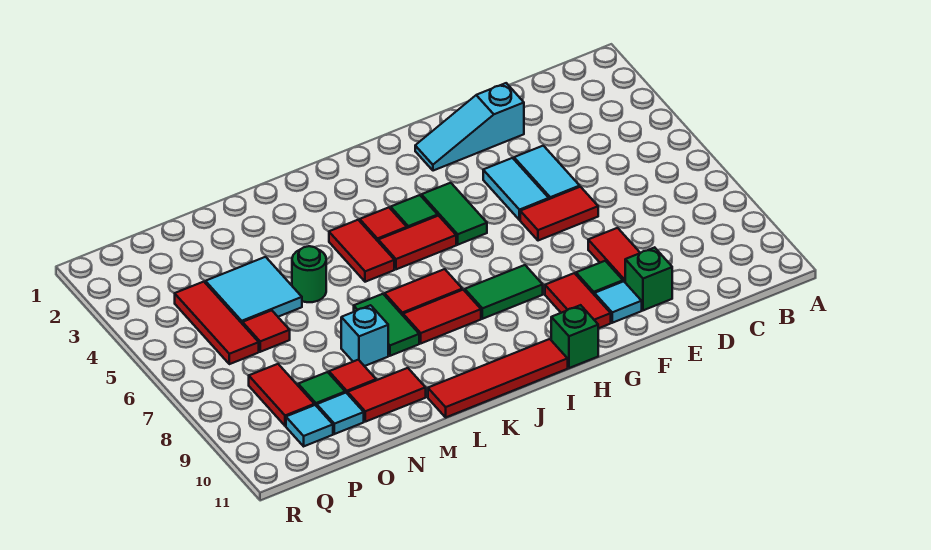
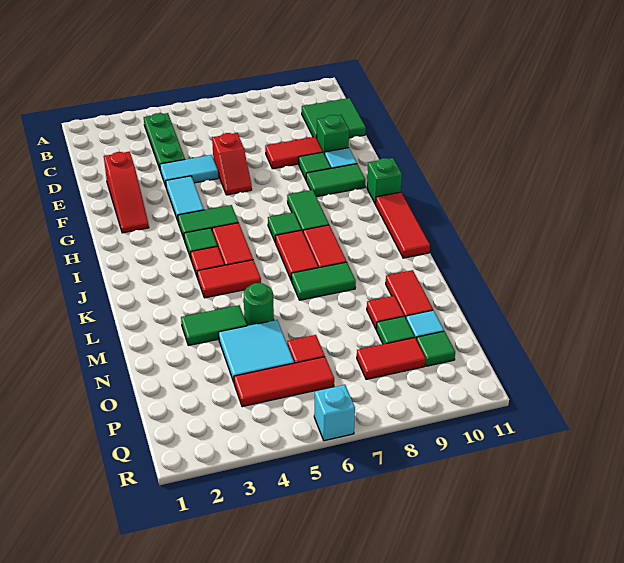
none -> green 1x3 plate [144,113,185,169]
none -> green 2x2 tile [302,98,366,138]
cyan 1x3 slope [415,83,524,171] -> red 1x3 slope [104,152,149,233]
red 1x2 tile [520,187,598,241] -> red 1x2 slope [212,133,252,195]
cyan 1x2 tile [483,158,549,220] -> cyan 1x2 tile turned to [166,176,204,221]
red 1x2 tile [545,273,611,328] -> green 1x2 tile [306,164,366,197]
none -> green 1x1 tile [268,212,302,242]
red 1x4 tile [428,339,568,417] -> red 1x3 tile [376,192,430,258]
none -> green 1x2 tile [181,305,247,345]
cyan 1x1 brick [341,305,388,366] -> cyan 1x1 brick moved to [314,385,355,441]
cyan 1x1 tile [286,405,333,446] -> green 1x1 tile [416,331,455,366]

